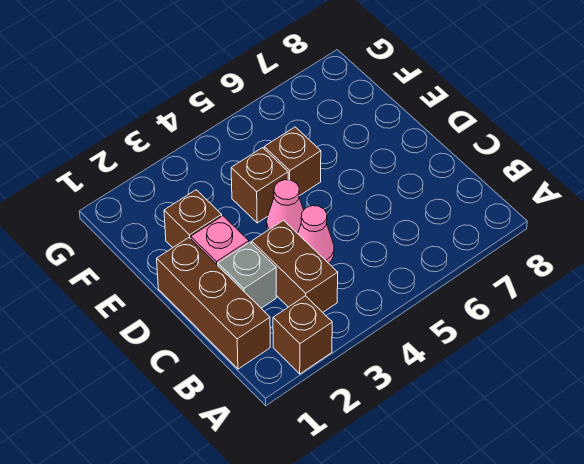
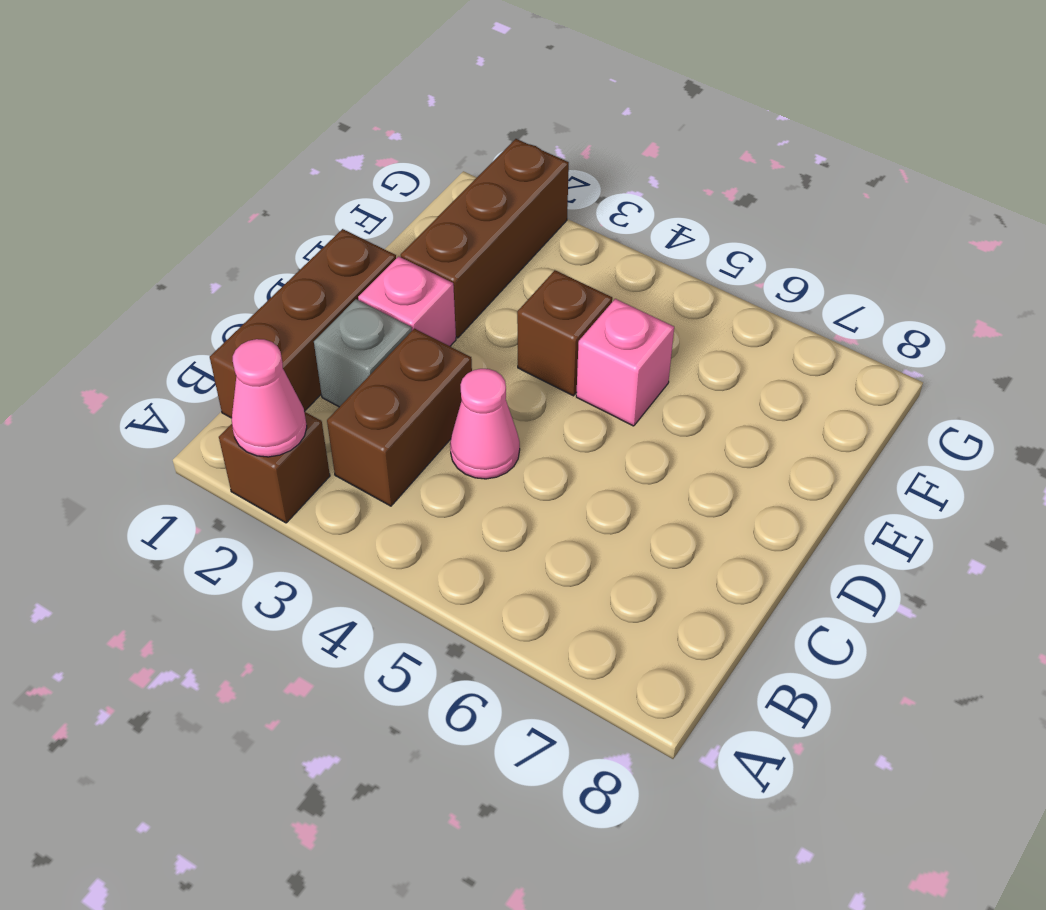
pink 1x1 cone [267,180,304,233] -> pink 1x1 cone moved to [232,339,307,457]
brown 1x1 brick [164,190,222,248] -> brown 1x3 brick [401,139,569,338]
brown 1x1 brick [264,127,321,196] -> pink 1x1 brick [576,299,674,426]

